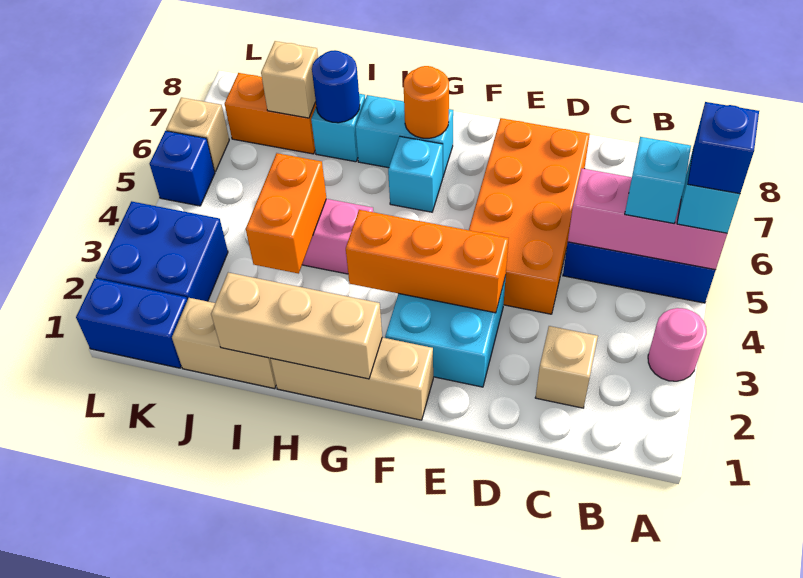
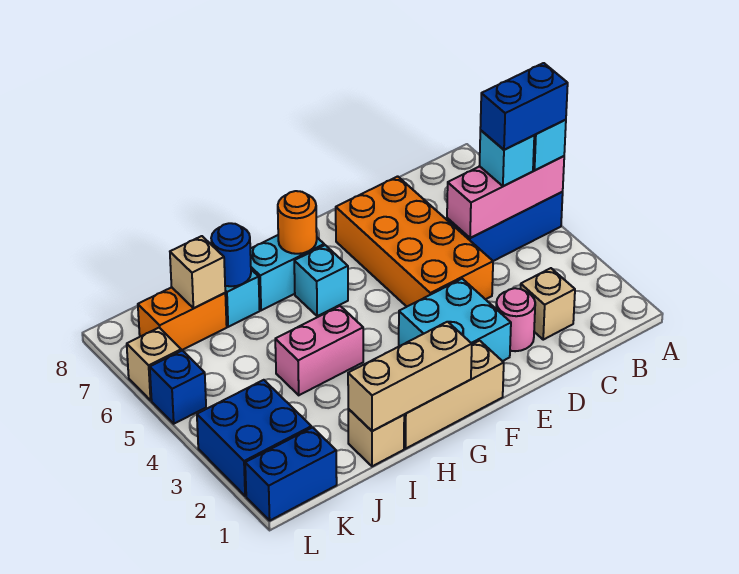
pink 1x1 round brick [648,308,707,381] -> pink 1x1 round brick moved to [496,288,535,351]
blue 1x1 brick [688,102,759,194] -> blue 1x2 brick [480,63,568,150]
orange 1x3 brick [346,210,509,313] -> none
tan 1x2 brick [172,298,276,389] -> tan 1x1 brick [348,409,404,466]
orange 1x2 brick [246,153,326,273] -> none

